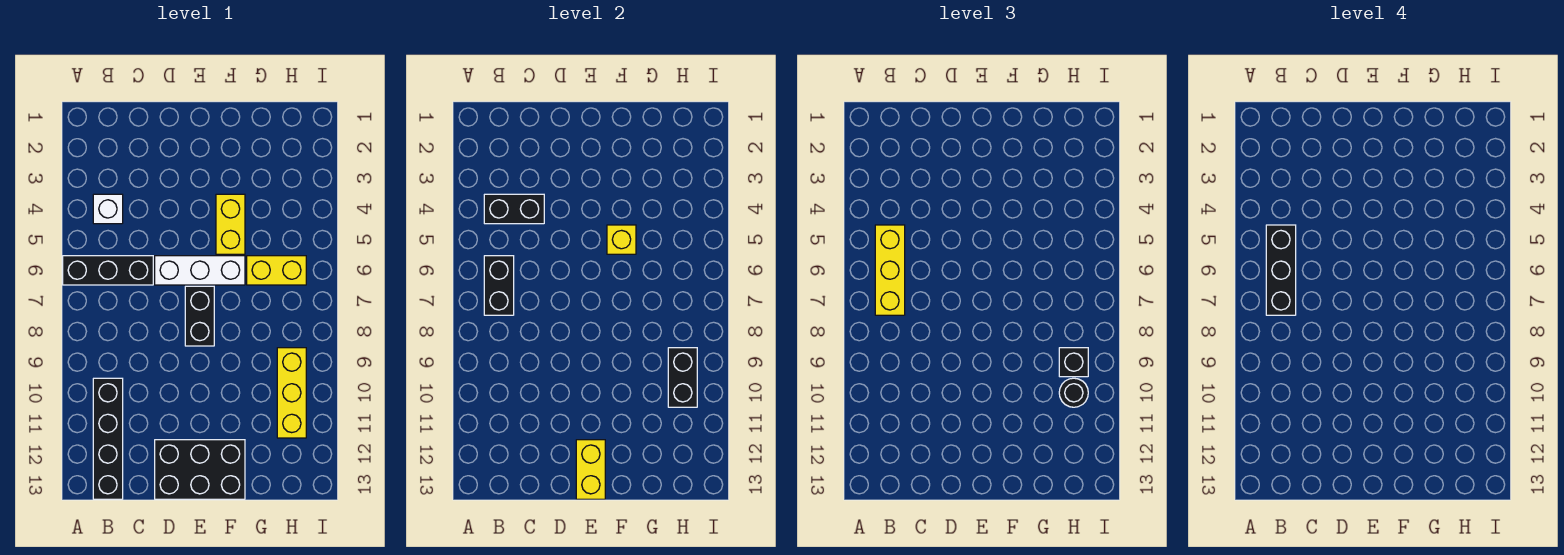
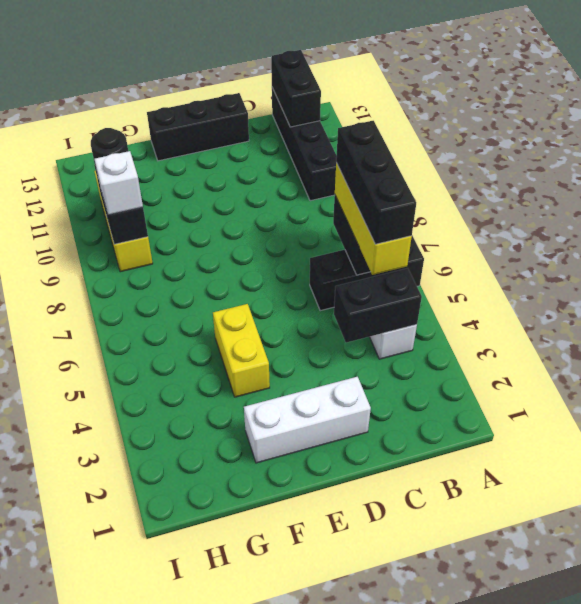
white 1x3 brick [155,256,245,285] -> white 1x3 brick moved to [244,377,371,463]
black 2x3 brick [155,440,245,499] -> black 1x3 brick [147,93,249,161]
black 1x2 brick [185,286,214,346] -> black 1x2 brick moved to [271,50,321,127]
yellow 1x2 brick [576,440,605,499] -> none
yellow 1x1 brick [607,225,636,254] -> none
yellow 1x2 brick [247,256,306,285] -> none
black 1x1 brick [1059,348,1088,377] -> white 1x1 brick [95,151,143,215]

